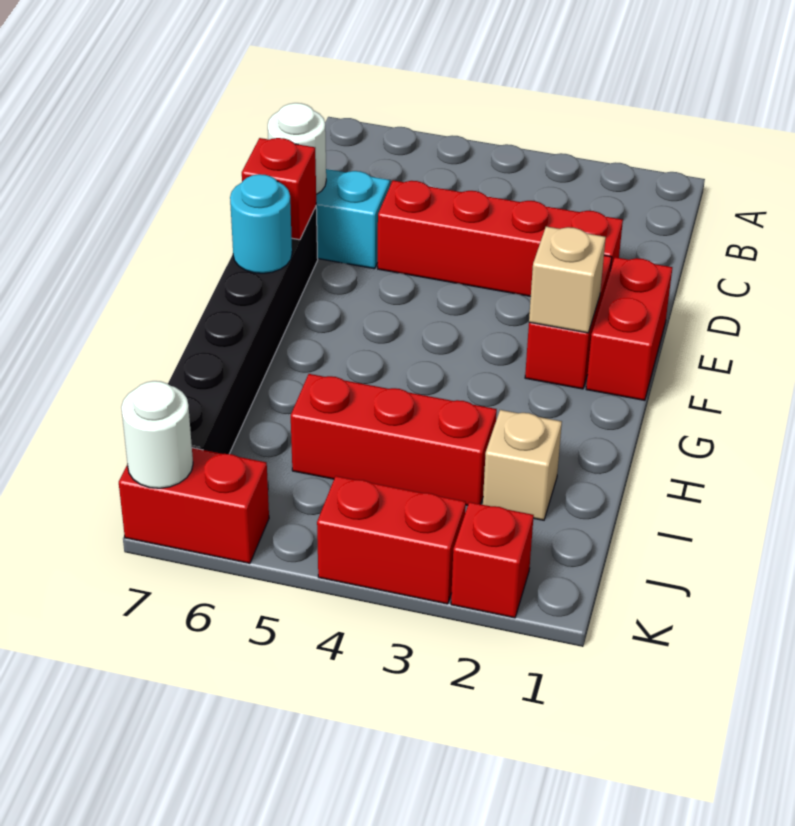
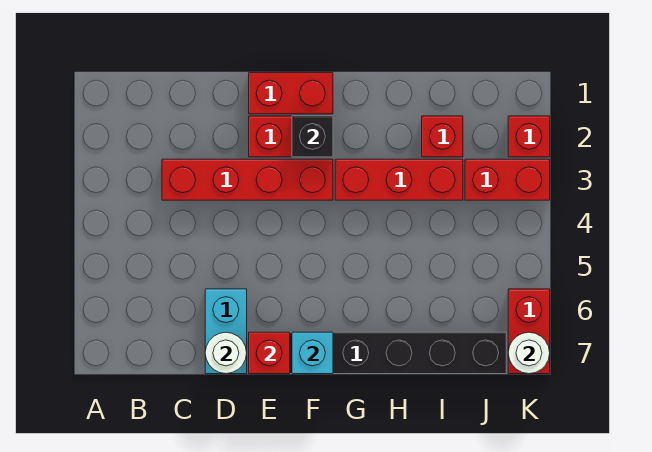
red 1x4 brick [378,180,623,296] -> red 1x4 brick turned to [162,159,333,200]
tan 1x1 brick [529,227,606,333] -> black 1x1 brick [292,116,333,157]
cyan 1x1 round brick [230,174,292,273] -> cyan 1x1 brick [292,332,333,374]
tan 1x1 brick [483,410,562,520] -> red 1x1 brick [422,116,463,157]
red 1x3 brick [291,374,497,505] -> red 1x3 brick turned to [335,159,463,200]
red 1x2 brick [317,476,466,604] -> red 1x2 brick turned to [465,159,550,200]

